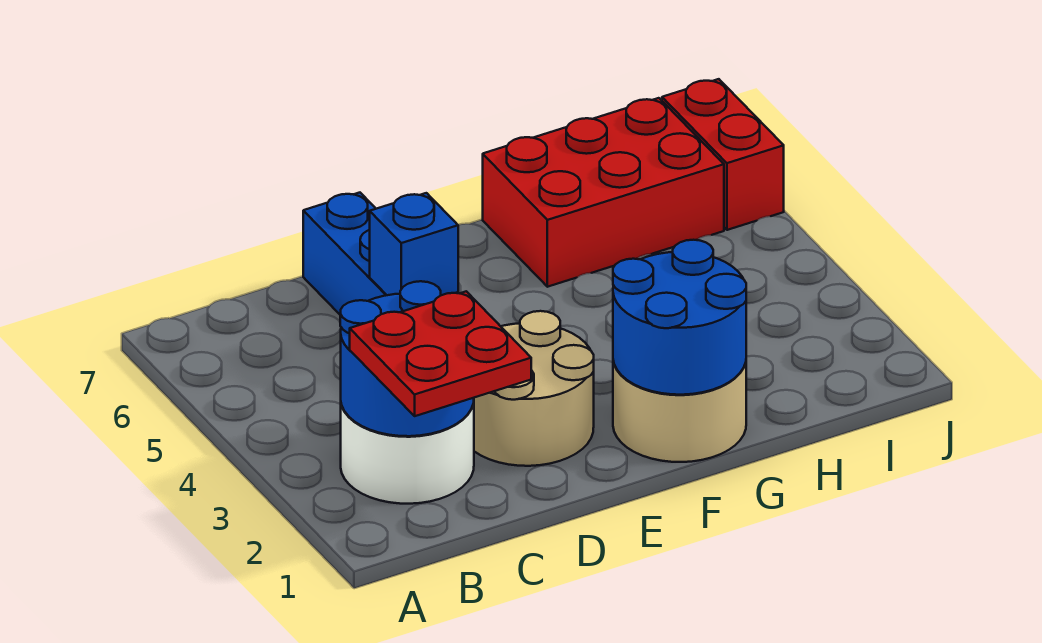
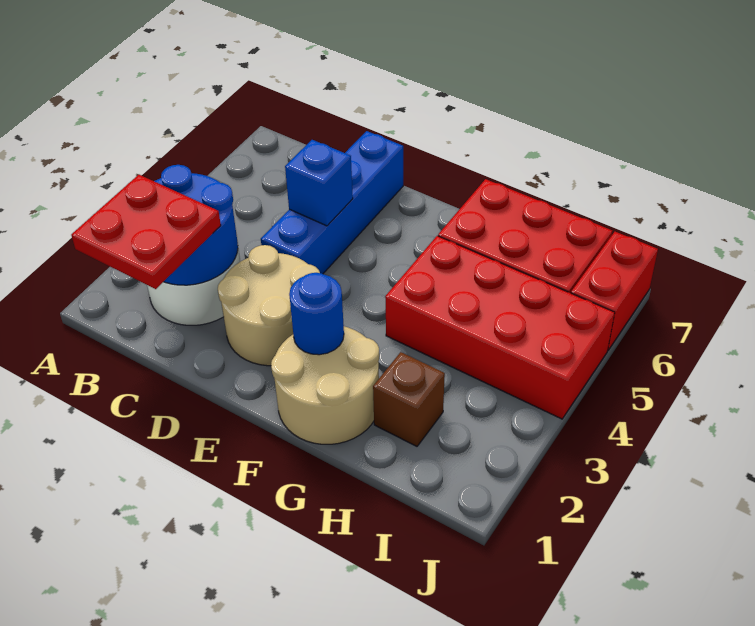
blue 2x2 round brick [613,240,746,395] -> blue 1x1 round brick [289,273,344,355]
none -> red 2x4 brick [385,236,615,419]
none -> brown 1x1 brick [373,352,445,446]

